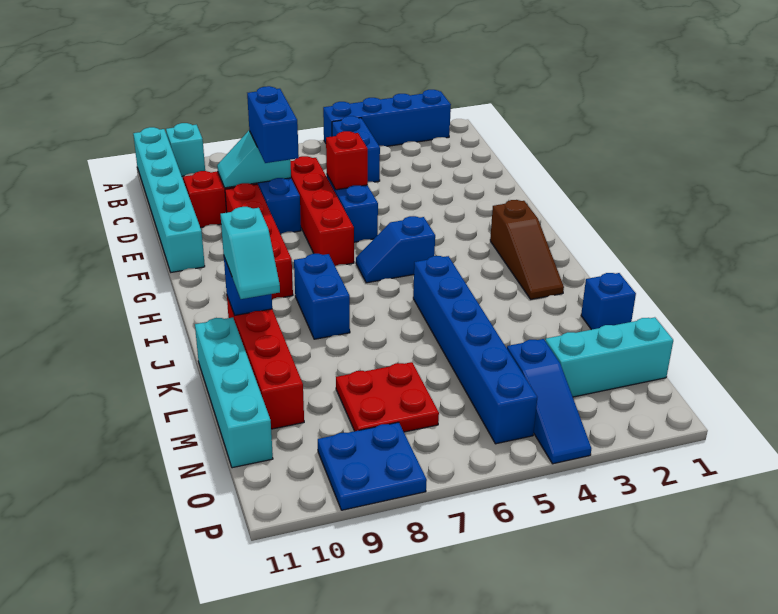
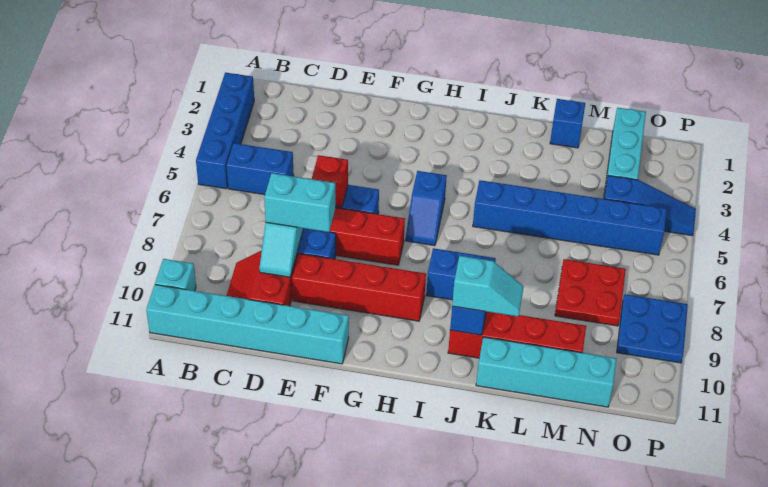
blue 1x2 brick [247,86,299,163] -> cyan 1x2 brick [264,173,335,232]
brown 1x3 slope [490,200,564,299] -> none

